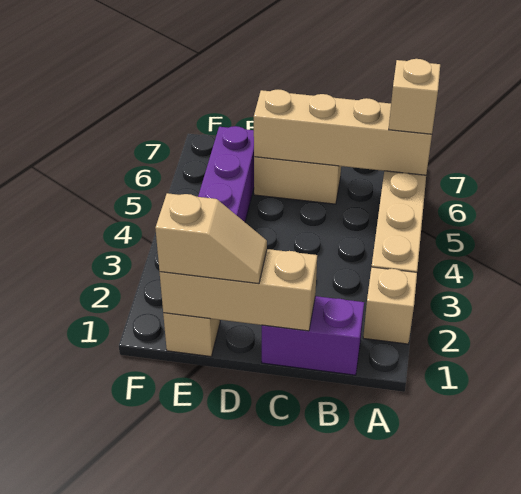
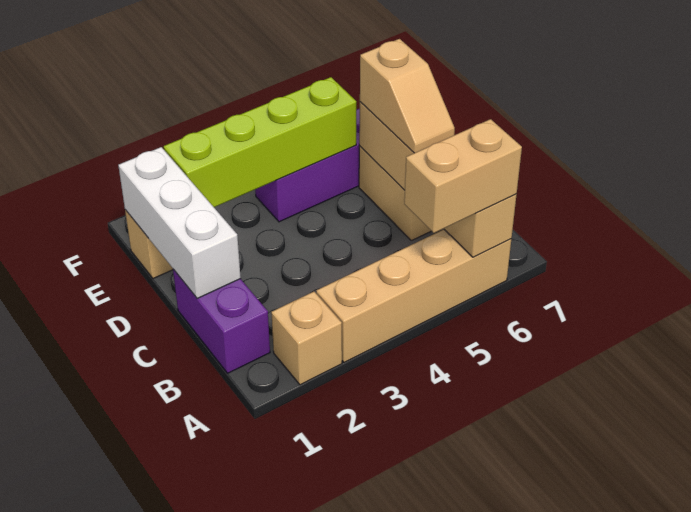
tan 1x1 brick [389,59,440,134] -> tan 1x2 brick [404,119,522,233]
tan 1x3 brick [160,249,317,331] -> white 1x3 brick [118,147,241,299]
tan 1x2 slope [155,193,267,284] -> tan 1x2 slope moved to [360,39,455,153]
none -> lime 1x4 brick [164,77,356,207]

